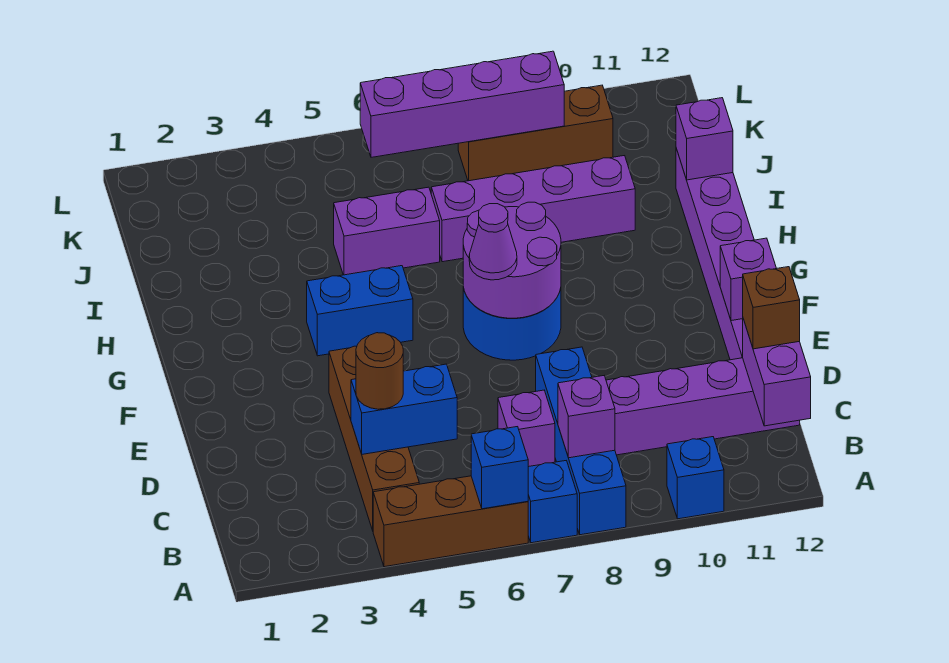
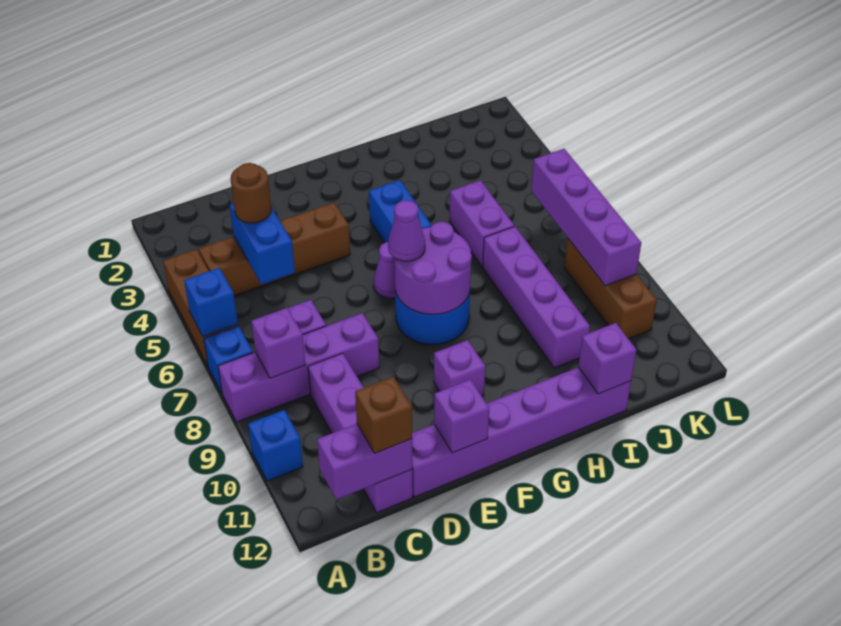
blue 1x4 brick [536,347,626,535] -> purple 1x4 brick [218,313,379,422]
none -> purple 1x1 cone [374,242,395,298]
none -> purple 1x1 brick [434,340,485,396]

